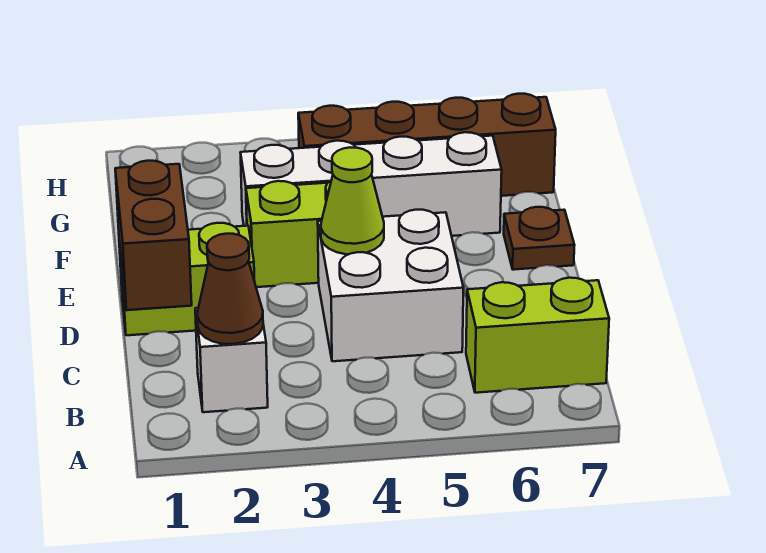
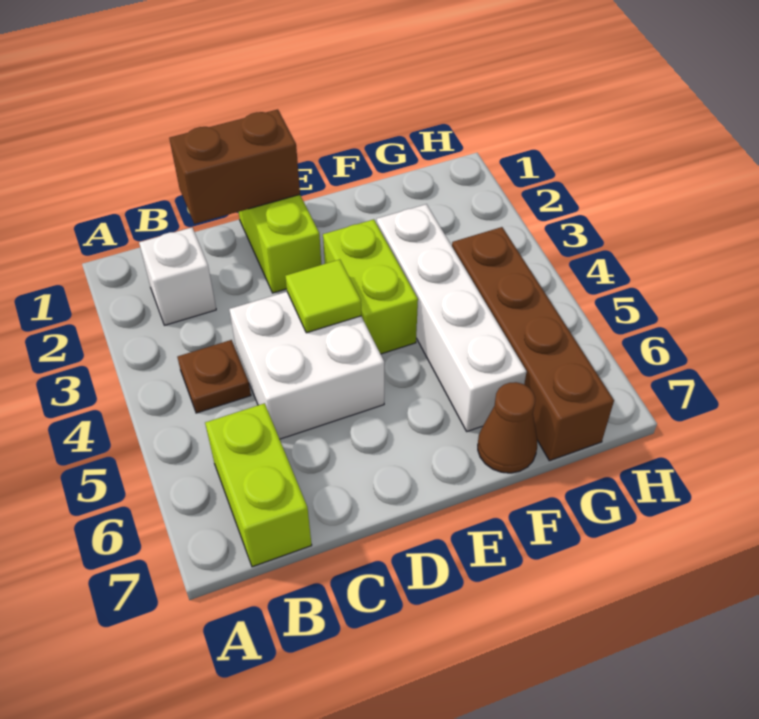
brown 1x1 cone [197,234,263,344] -> brown 1x1 cone moved to [478,382,537,473]
lime 1x1 cone [321,147,384,254] -> lime 1x1 tile [285,260,361,333]
brown 1x1 plate [504,207,575,270] -> brown 1x1 plate moved to [177,340,251,413]

